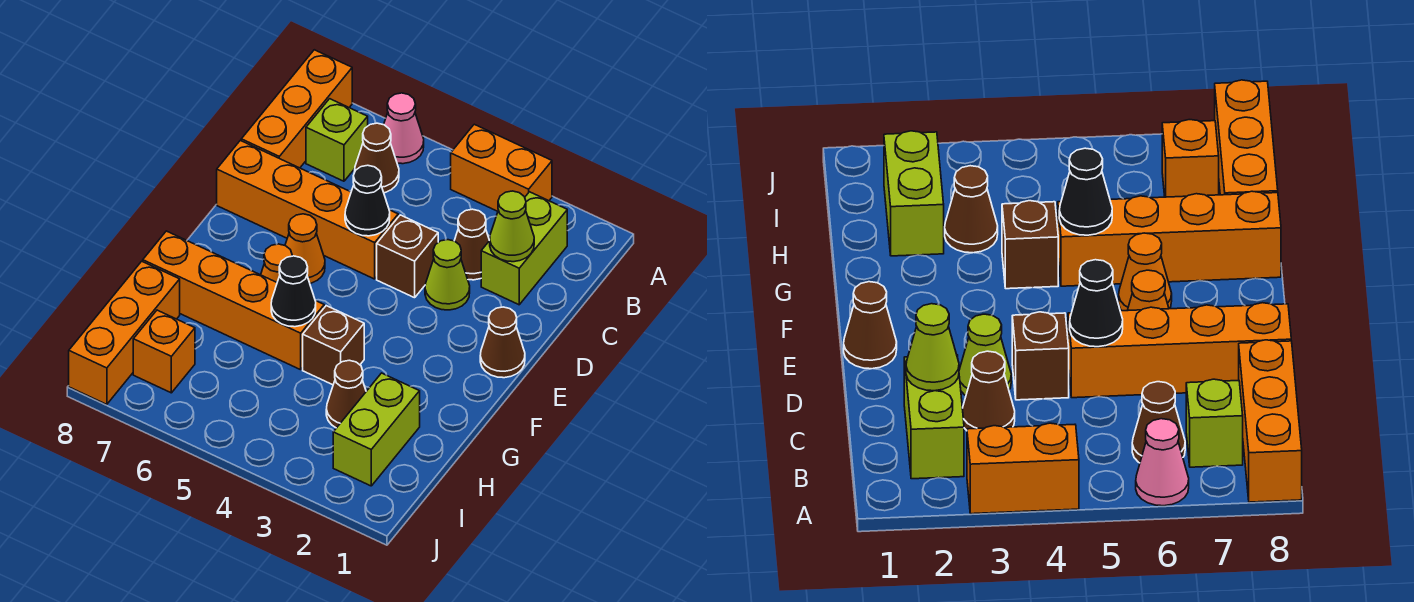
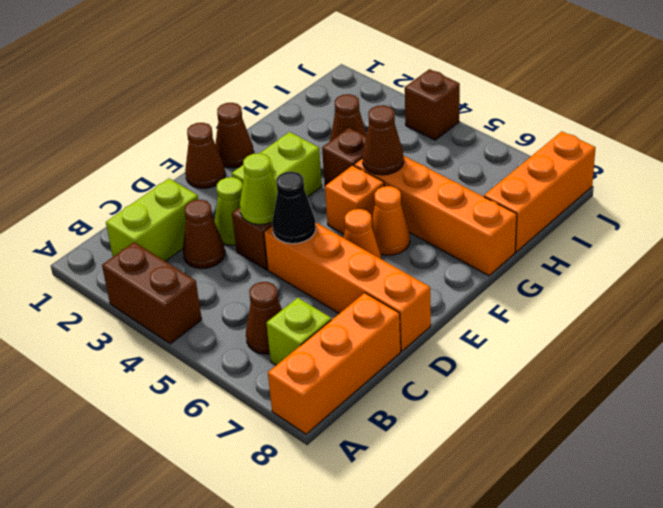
orange 1x2 brick [451,124,552,211] -> brown 1x2 brick [102,242,202,344]
pink 1x1 cone [384,93,424,164] -> none
lime 1x1 cone [490,191,534,262] -> lime 1x1 cone moved to [240,153,277,225]
none -> brown 1x1 cone [215,103,254,168]
black 1x1 cone [271,256,316,327] -> brown 1x1 cone [362,105,404,175]
lime 1x2 brick [333,373,420,486] -> lime 1x2 brick moved to [232,132,322,197]
orange 1x1 brick [133,310,195,393] -> orange 1x1 brick moved to [325,165,384,234]
none -> brown 1x1 brick [405,69,460,140]

